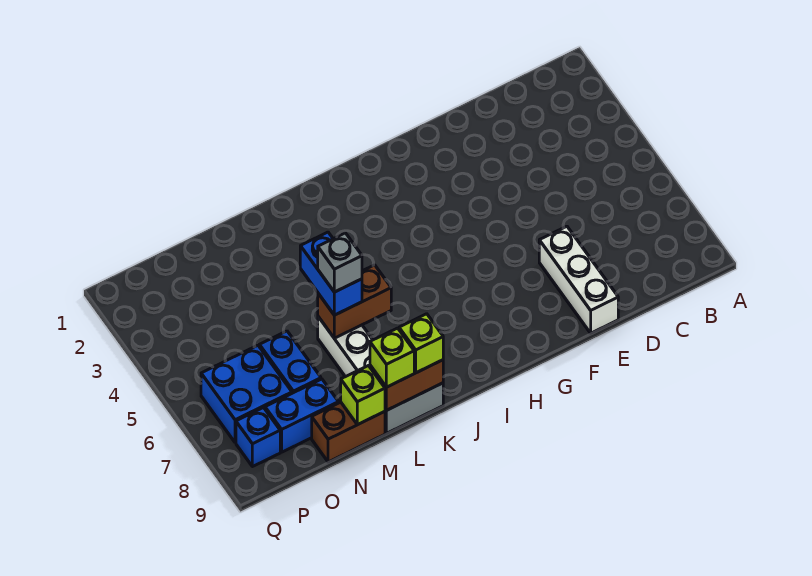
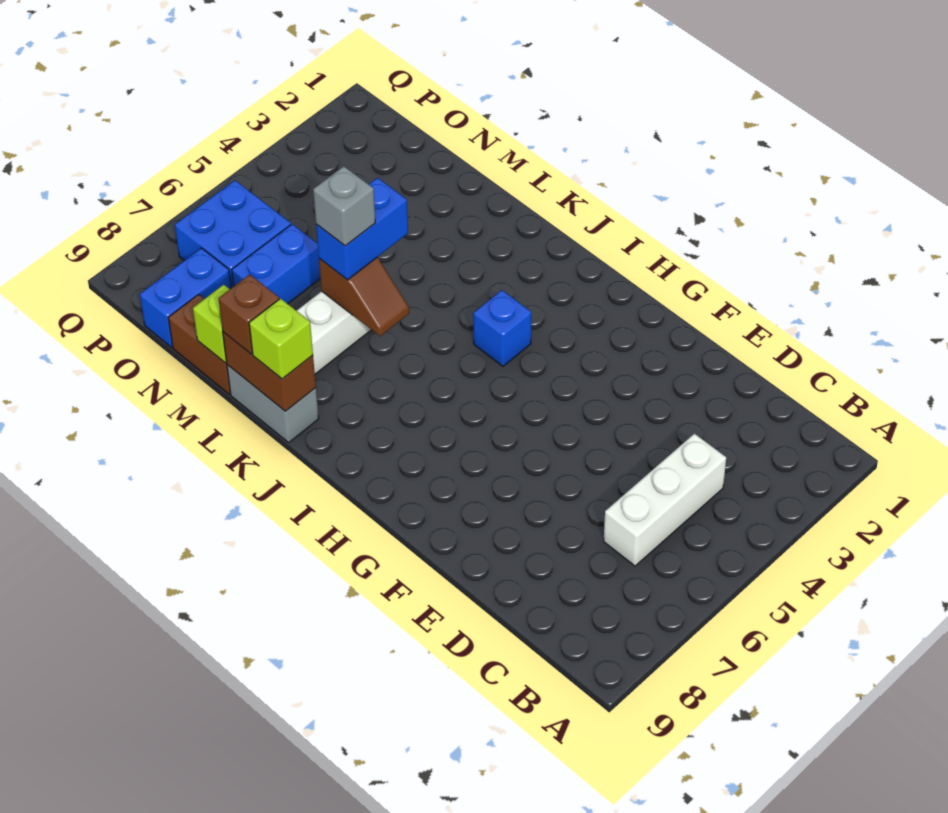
white 1x3 brick [539,226,618,333] -> white 1x3 brick moved to [604,434,726,566]
brown 1x2 brick [318,265,391,338] -> brown 1x2 slope [319,257,409,336]
lime 1x1 brick [370,328,414,387] -> brown 1x1 brick [218,275,279,354]
blue 1x2 brick [265,379,339,452] -> blue 1x2 brick turned to [140,248,231,347]
blue 1x1 brick [236,408,280,467] -> blue 1x1 brick moved to [473,290,531,366]

